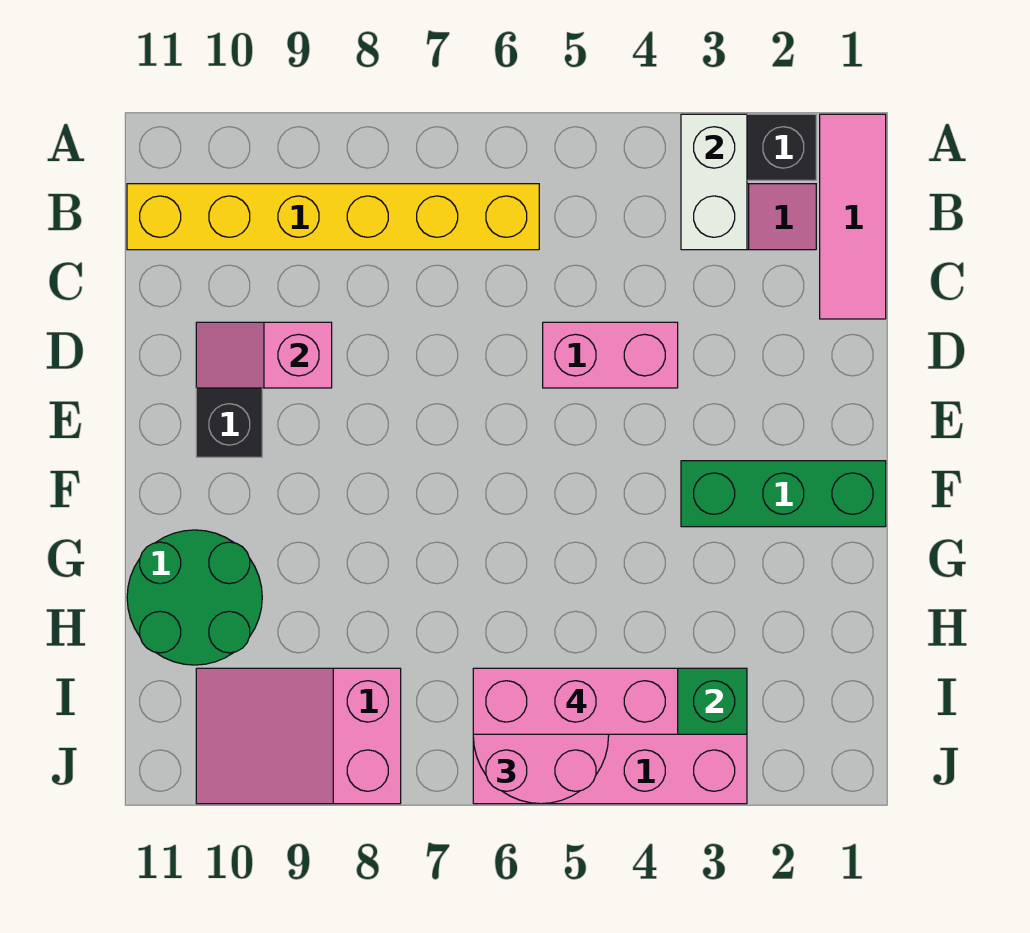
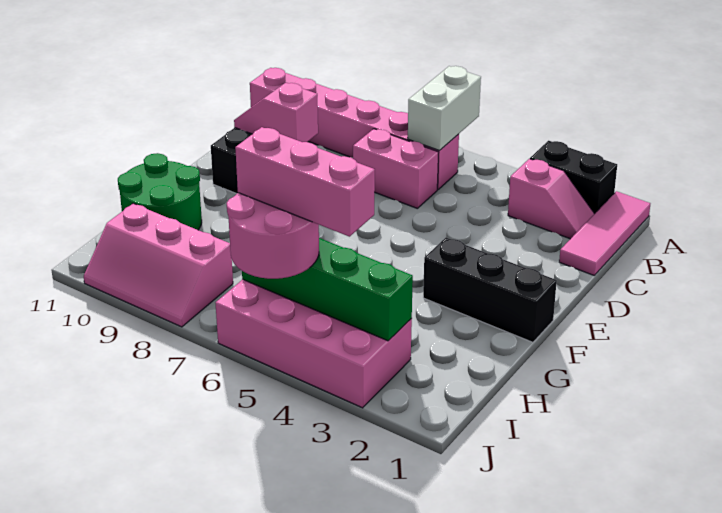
white 1x2 brick [681,114,747,250] -> white 1x2 brick moved to [408,66,481,151]
yellow 1x6 brick [127,184,539,250] -> pink 1x6 brick [250,68,459,190]
pink 1x2 brick [543,322,678,388] -> pink 1x2 brick moved to [353,129,439,208]
green 1x3 brick [681,461,886,527] -> black 1x3 brick [423,238,557,342]
pink 2x3 slope [196,668,401,804] -> pink 2x3 slope turned to [84,203,233,327]

